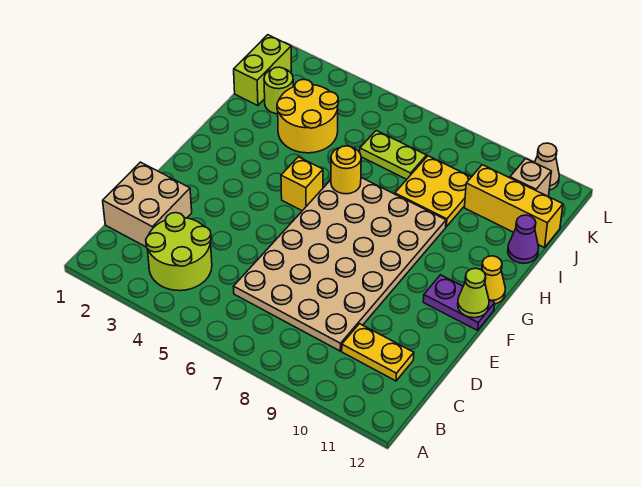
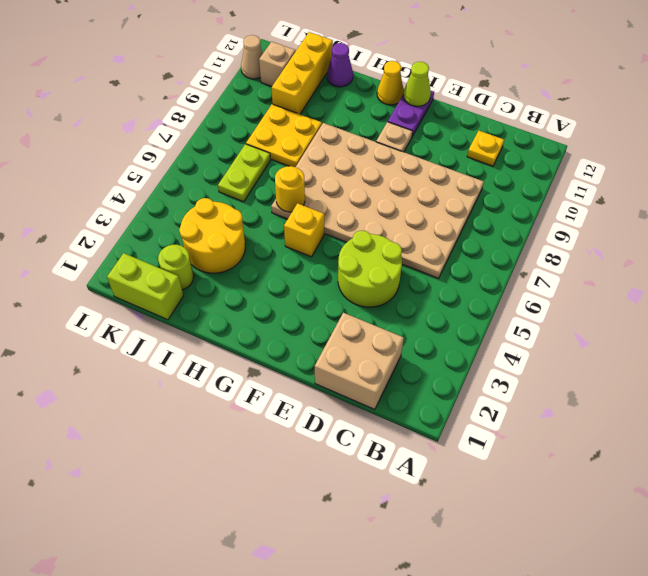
lime 2x2 round brick [146,213,212,291] -> lime 2x2 round brick moved to [338,231,402,307]
yellow 1x2 plate [342,324,414,381] -> yellow 1x1 plate [467,131,504,166]
none -> tan 1x1 plate [376,122,412,152]

